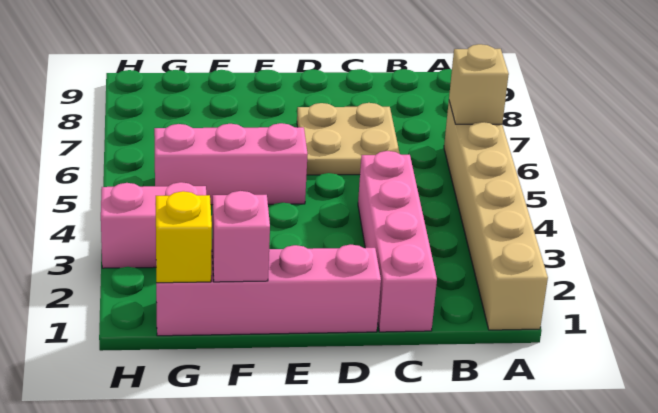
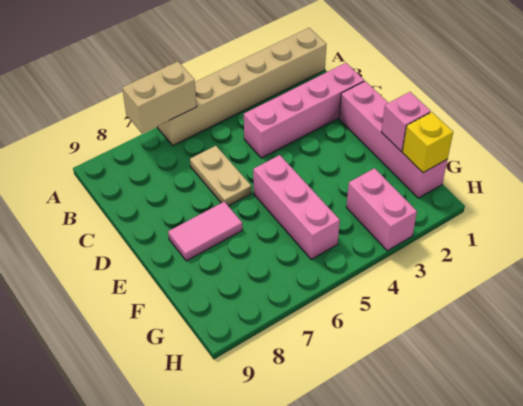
tan 1x1 brick [449,44,509,124] -> tan 1x2 brick [122,61,197,133]
tan 2x2 plate [297,103,400,175] -> tan 1x2 plate [190,146,251,206]
none -> pink 1x2 tile [168,202,242,261]

